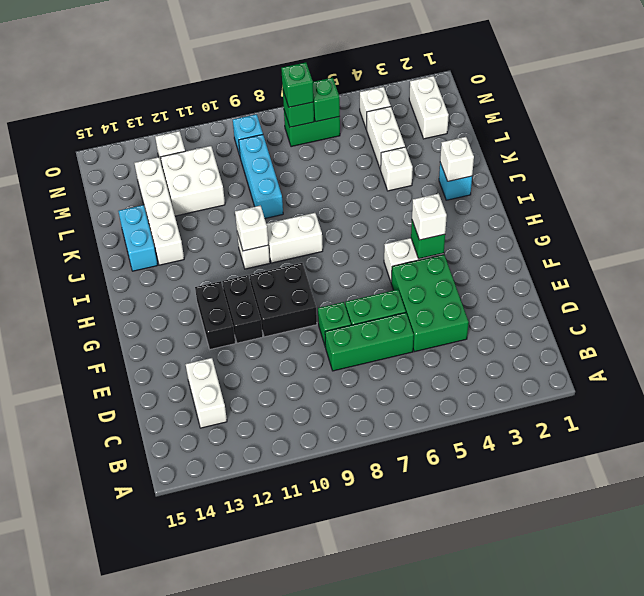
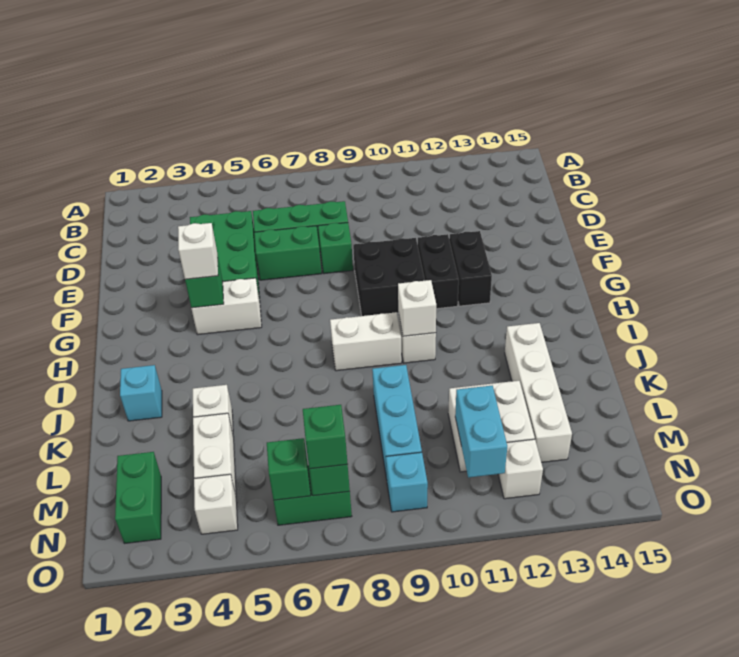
white 1x2 brick [186,358,227,428] -> none
white 1x1 brick [440,137,474,181] -> none
cyan 1x2 brick [118,205,158,271] -> cyan 1x2 brick moved to [455,386,507,477]
white 1x2 brick [409,76,449,139] -> green 1x2 brick [115,452,161,544]

